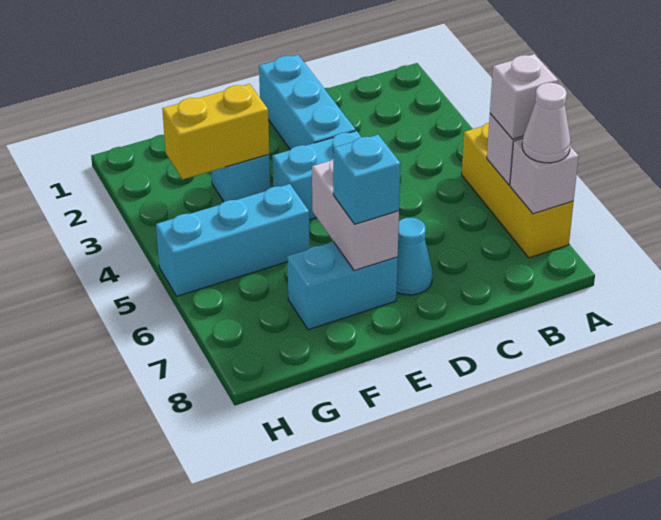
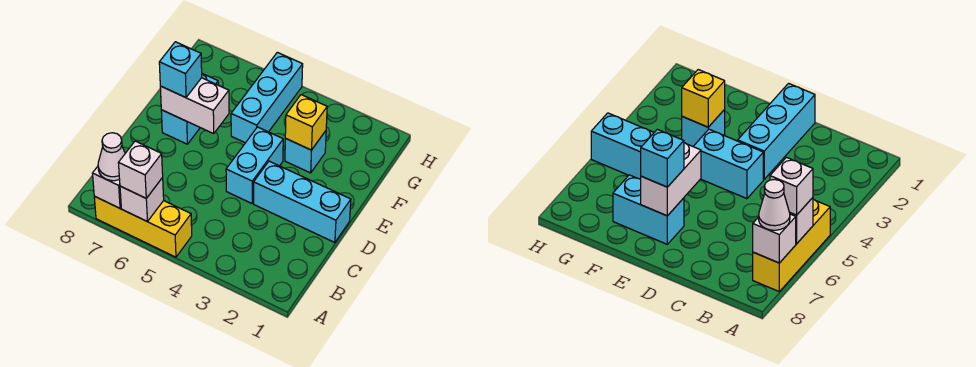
cyan 1x1 cone [397,217,432,295] -> none
yellow 1x2 brick [162,84,269,179] -> yellow 1x1 brick [285,95,327,150]

